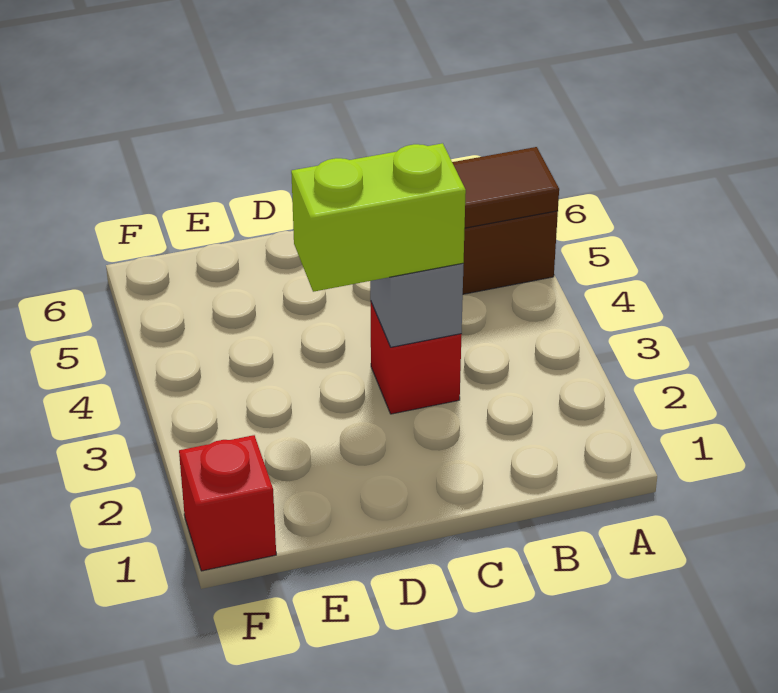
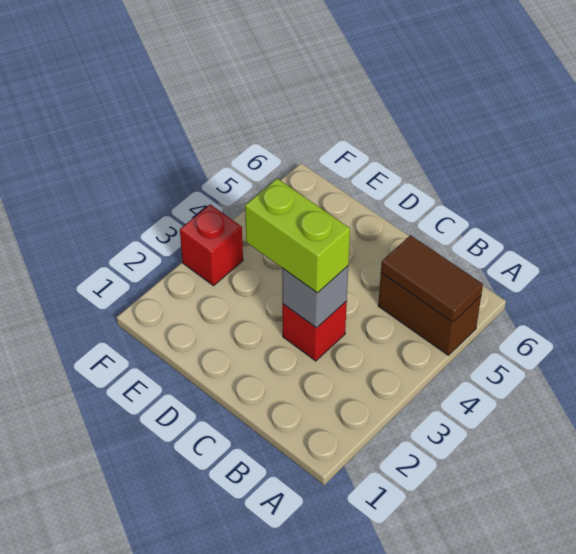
red 1x1 brick [179,435,276,571] -> red 1x1 brick moved to [180,204,243,286]

